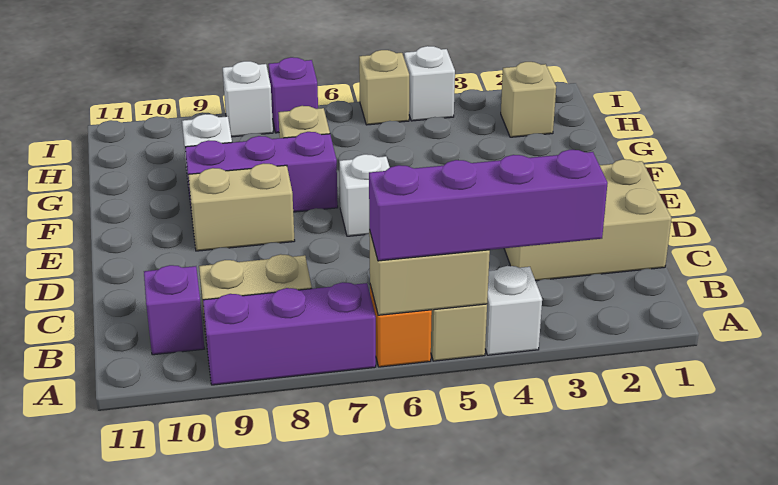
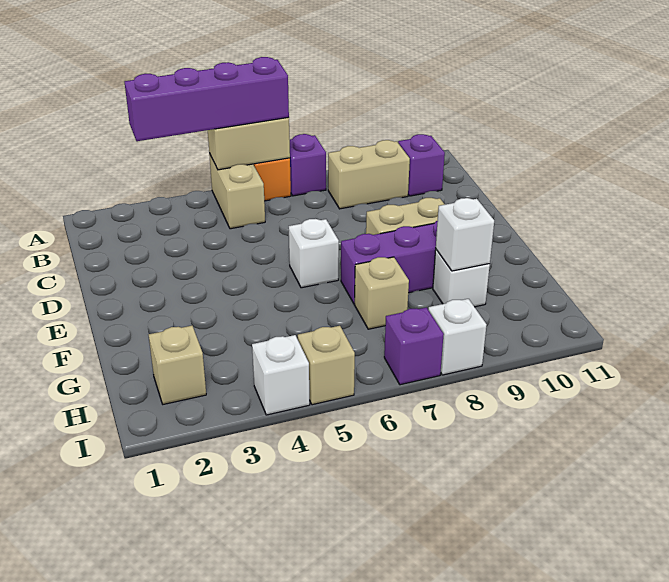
white 1x1 brick [485,266,542,355] -> white 1x1 brick moved to [436,198,494,271]
purple 1x3 brick [203,282,376,385] -> purple 1x1 brick [290,134,326,196]
tan 2x3 brick [504,159,671,281] -> none

